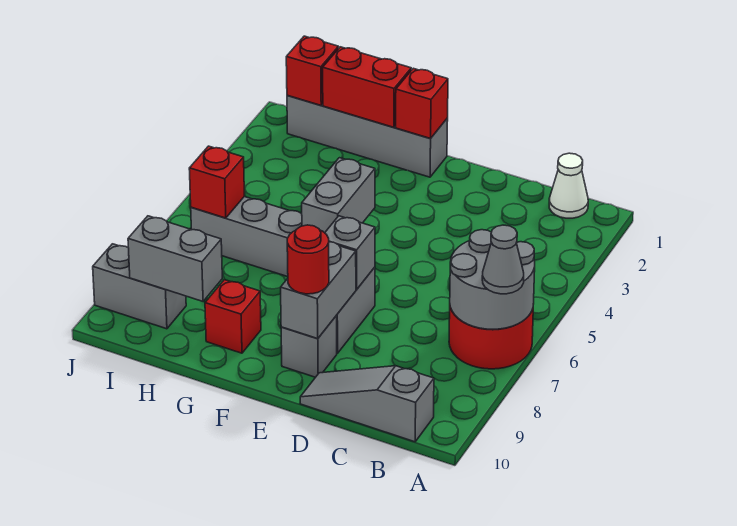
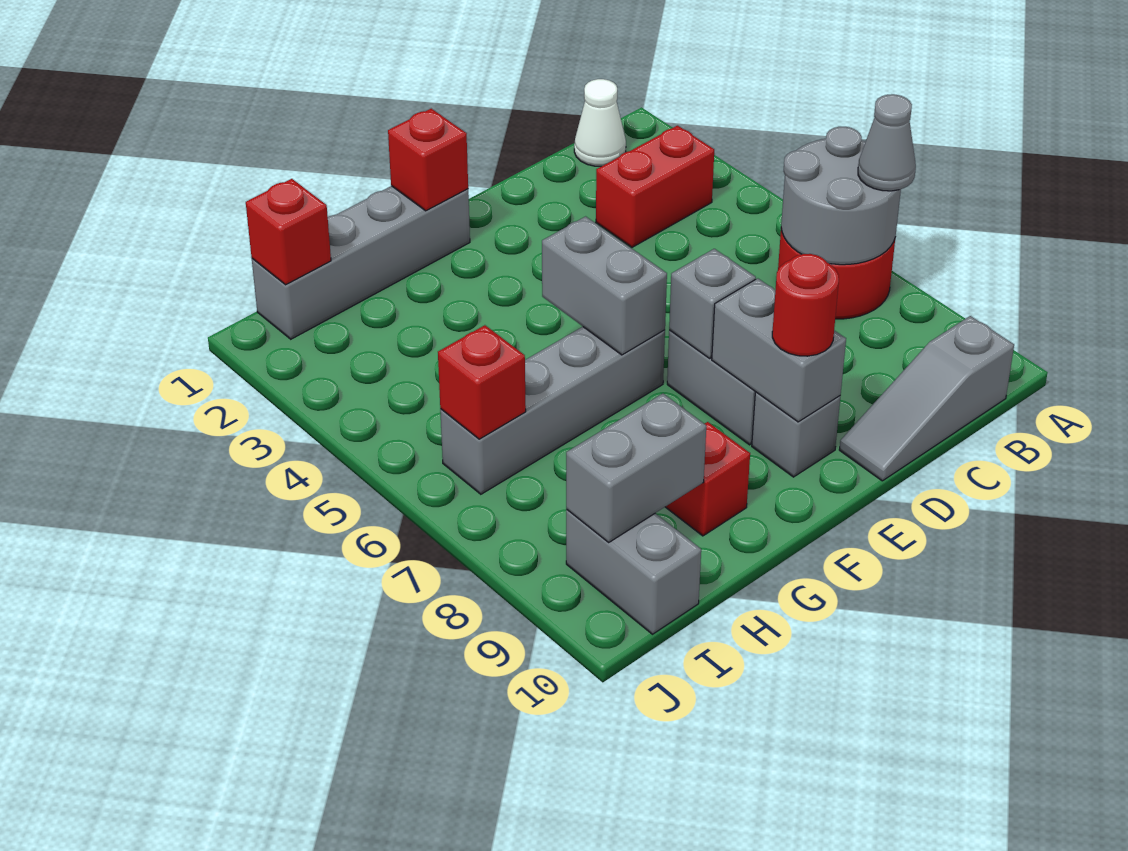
red 1x2 brick [323,47,411,128] -> red 1x2 brick moved to [596,126,714,247]
grey 1x2 brick [93,244,186,329] -> grey 1x2 brick turned to [566,510,701,634]

